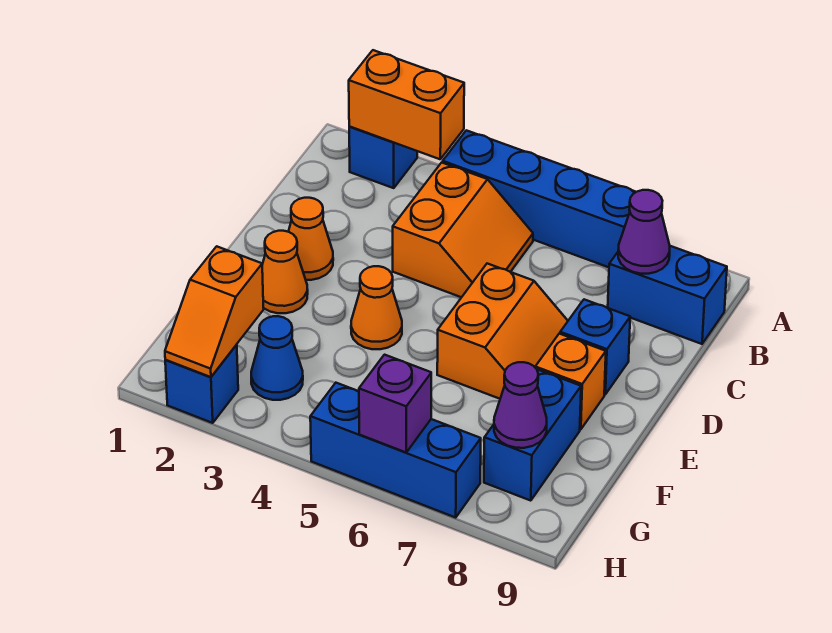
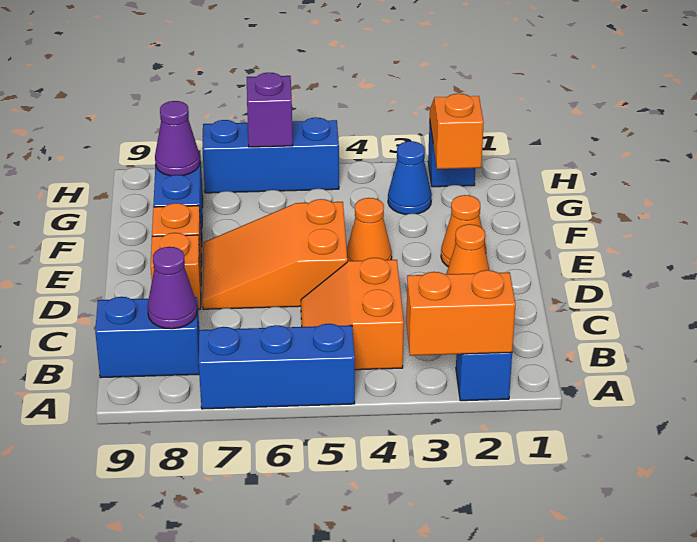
blue 1x4 brick [443,130,636,267] -> blue 1x3 brick [199,324,355,409]
orange 2x2 slope [437,264,568,399] -> orange 2x3 slope [203,199,347,309]
blue 1x1 brick [560,299,630,394] -> orange 1x1 brick [151,233,201,309]

